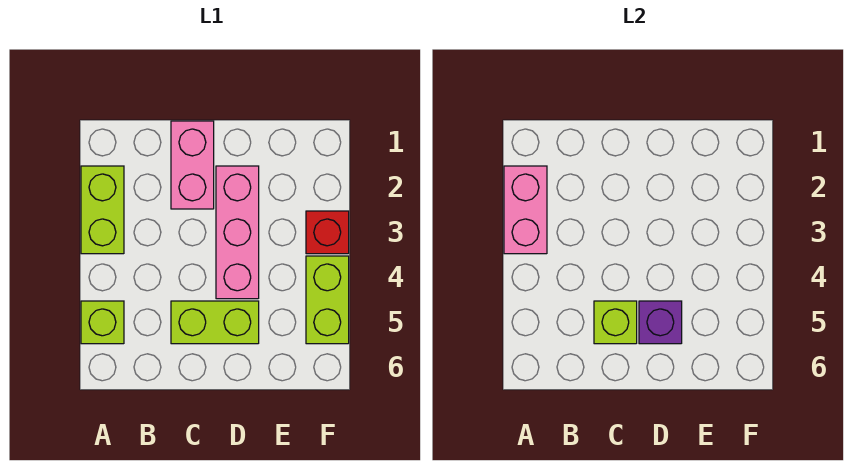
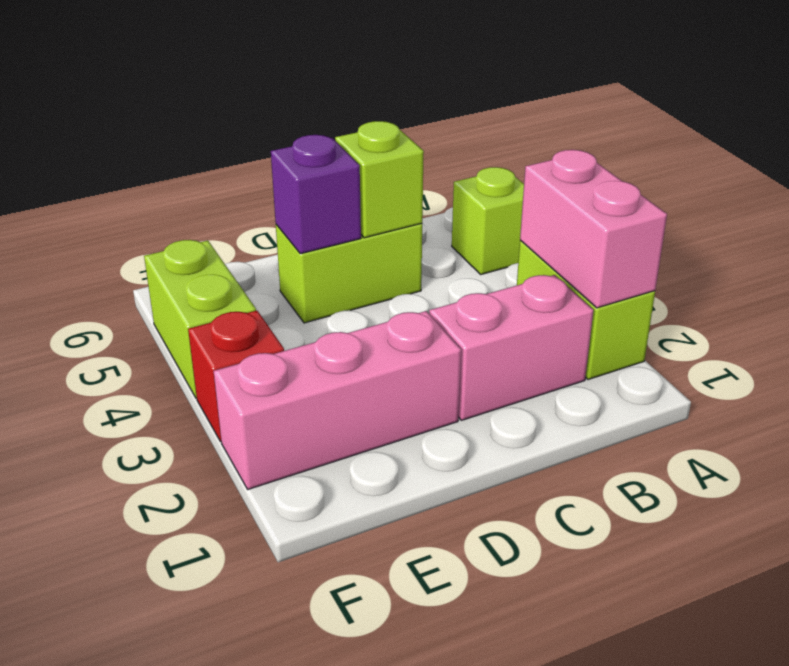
pink 1x2 brick [171,121,214,209] -> pink 1x2 brick turned to [429,275,593,420]
pink 1x3 brick [216,166,259,299] -> pink 1x3 brick turned to [214,311,461,489]

